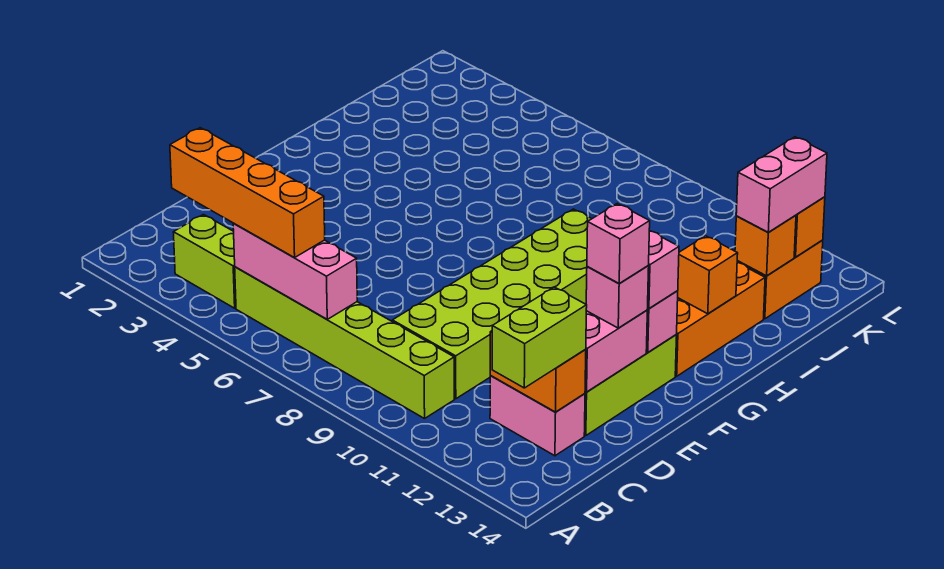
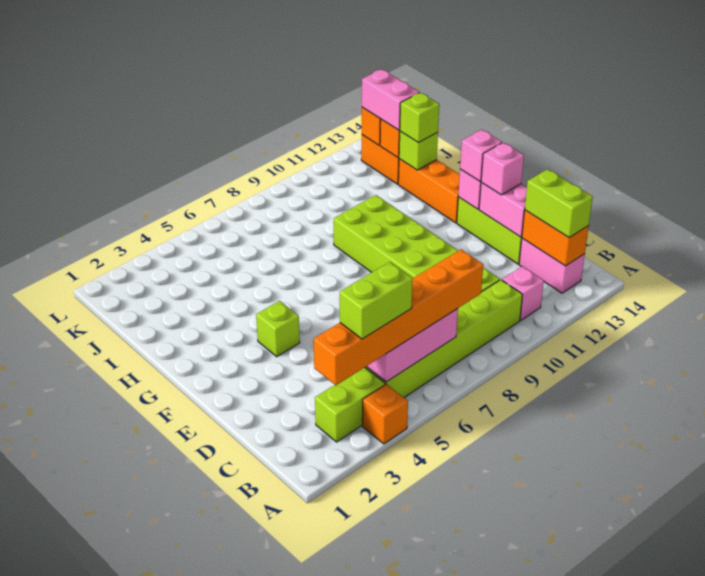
orange 1x4 brick [170,128,325,258] -> orange 1x6 brick [314,249,483,385]
none -> lime 1x2 brick [340,262,413,339]
pink 1x2 brick [490,376,585,456] -> pink 1x2 brick turned to [519,238,585,293]
orange 1x2 brick [490,331,586,412] -> orange 1x2 brick turned to [522,210,589,266]
pink 1x1 brick [587,203,650,284] -> pink 1x1 brick moved to [502,266,544,320]
none -> lime 1x1 brick [256,301,300,357]
orange 1x1 brick [678,236,738,314] -> orange 1x1 brick moved to [362,384,408,444]
none -> lime 1x1 brick [399,131,438,170]
none -> lime 1x1 brick [400,93,439,143]

